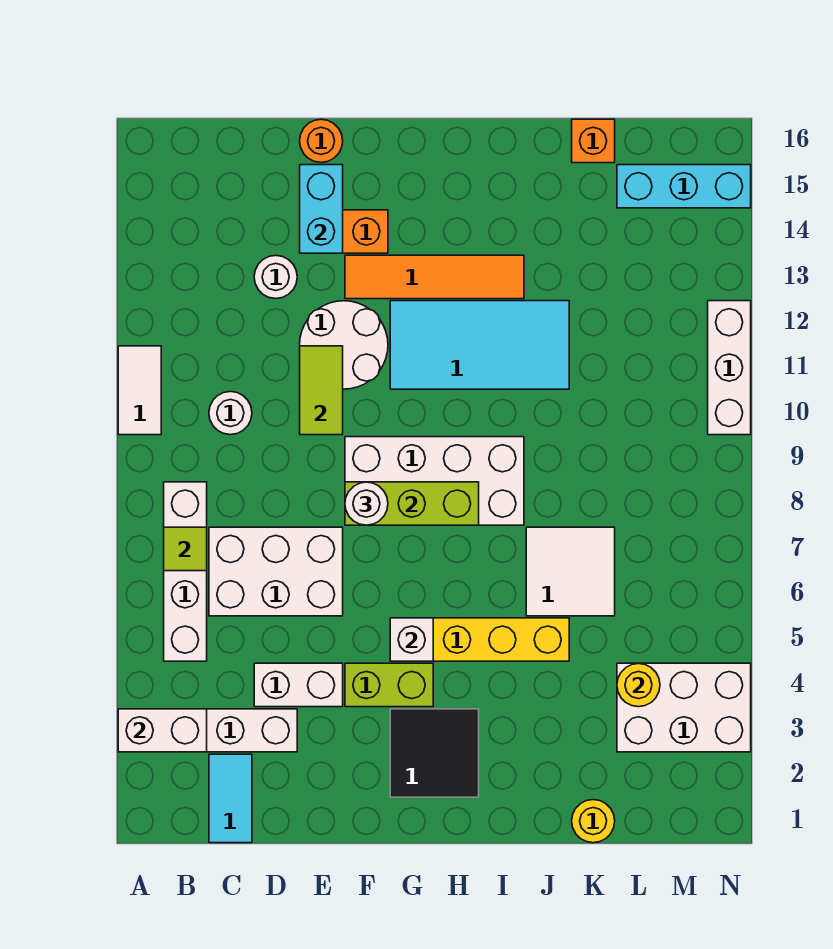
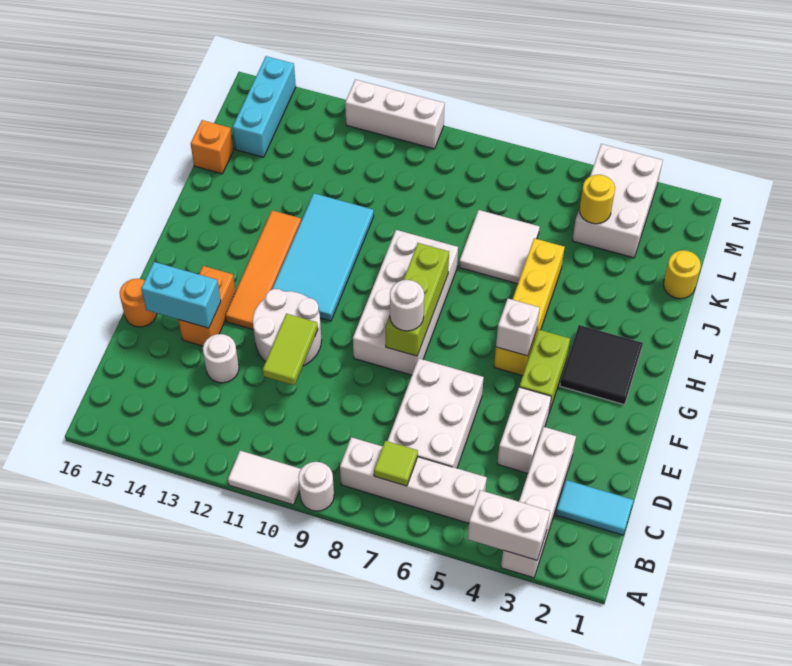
white 1x2 brick [118,709,207,752] -> white 1x2 brick turned to [468,490,550,560]
white 1x1 round brick [209,391,252,435] -> white 1x1 round brick moved to [298,462,334,511]
lime 1x2 tile [300,346,343,435] -> lime 1x2 tile turned to [263,314,318,385]

